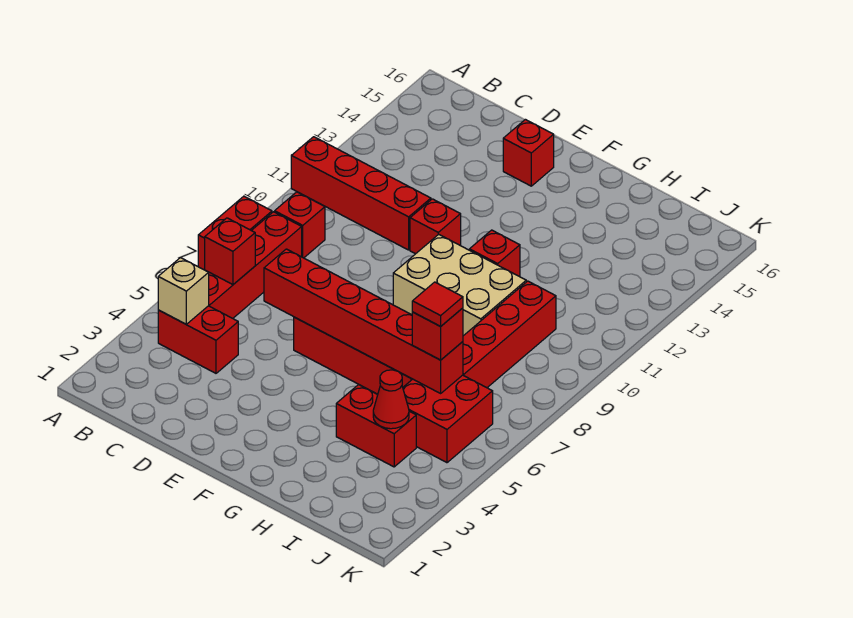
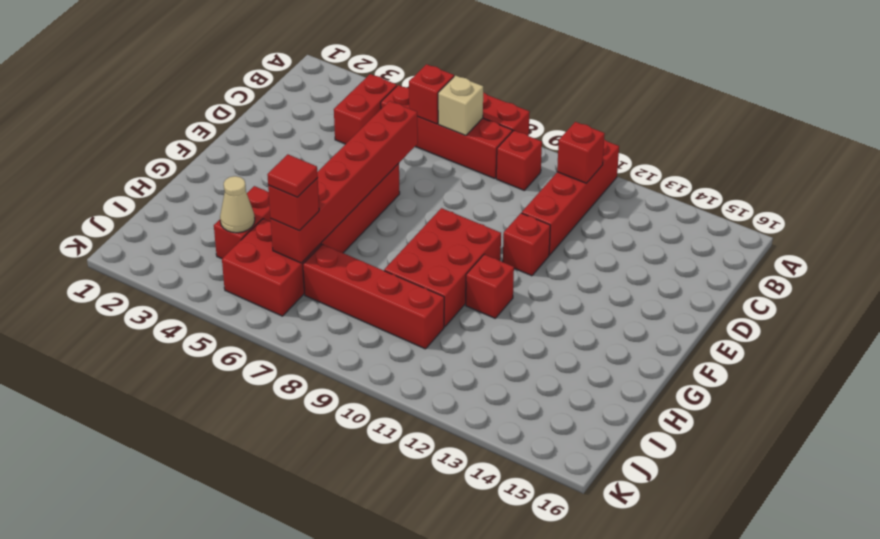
tan 1x1 brick [158,258,209,324] -> tan 1x1 brick moved to [438,76,483,136]
red 1x1 brick [503,120,554,186] -> red 1x1 brick moved to [557,122,605,183]
tan 2x3 brick [393,234,526,336] -> red 2x3 brick [384,208,501,327]
red 1x1 cone [373,370,409,429] -> tan 1x1 cone [220,176,255,233]

